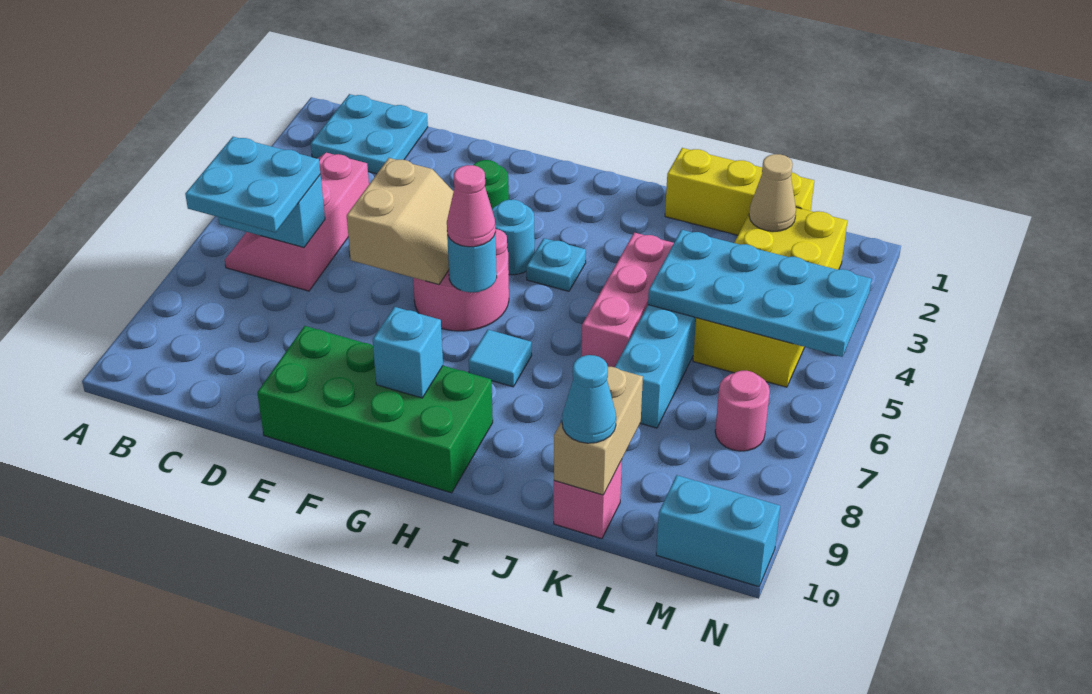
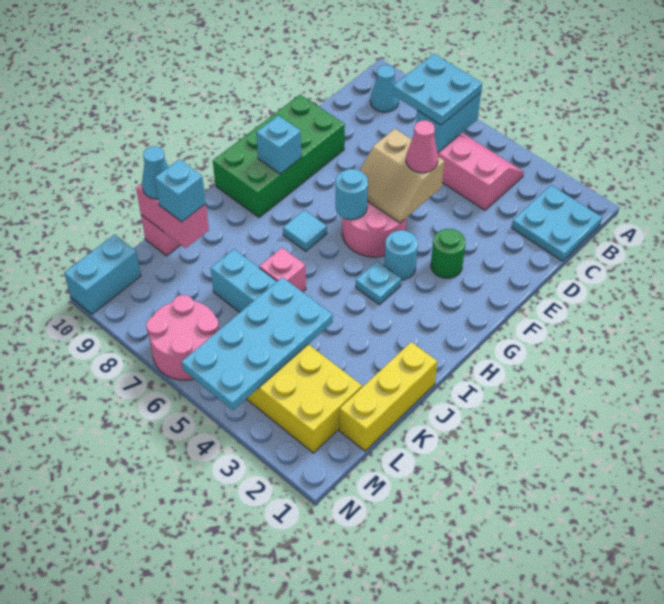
none -> cyan 1x1 cone [370,65,399,112]
pink 1x1 cone [447,165,496,247] -> pink 1x1 cone moved to [406,120,438,173]
pink 1x3 brick [582,233,674,367] -> pink 1x1 brick [259,248,306,292]
tan 1x2 brick [554,367,643,495] -> pink 1x2 brick [136,184,209,248]
none -> cyan 1x1 brick [155,159,206,222]
tan 1x1 cone [749,154,796,231] -> none
pink 1x1 round brick [715,371,770,451] -> pink 2x2 round brick [146,295,219,380]

